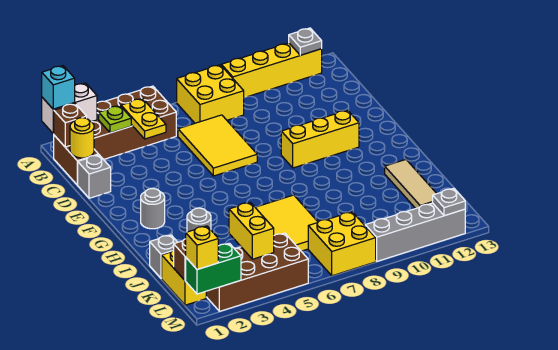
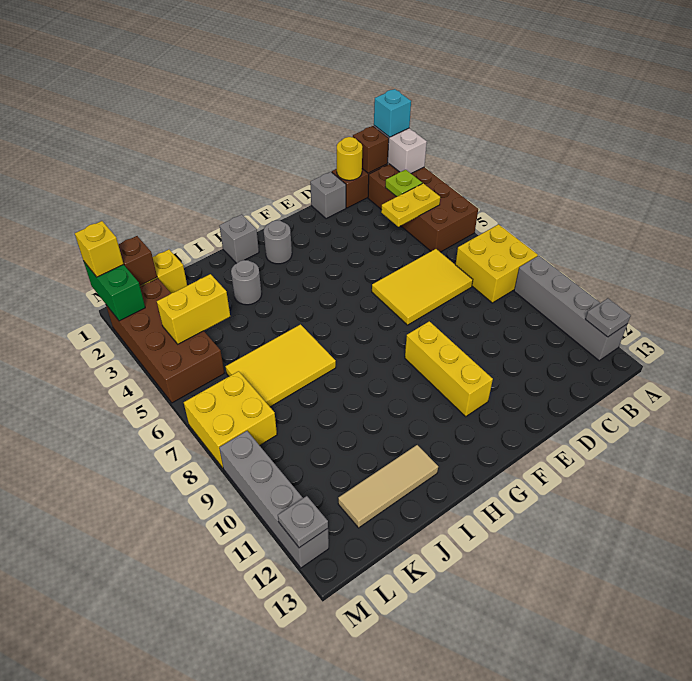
yellow 1x4 brick [221,43,322,98] -> grey 1x4 brick [514,256,627,361]
grey 1x1 brick [150,235,178,278] -> grey 1x1 brick moved to [219,214,259,263]

